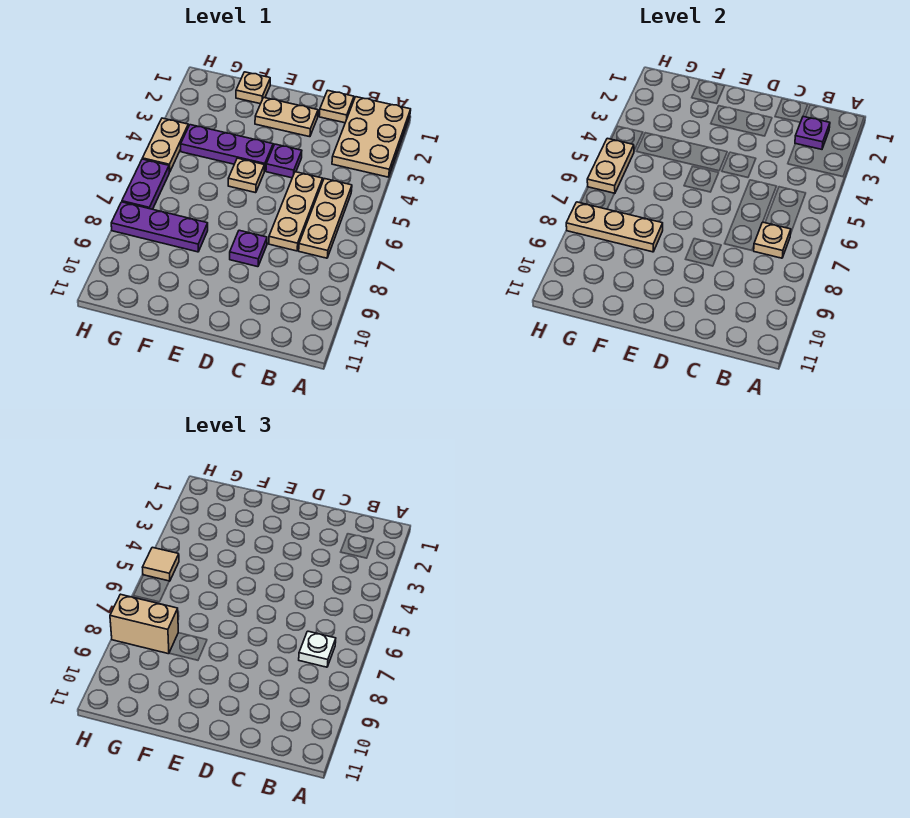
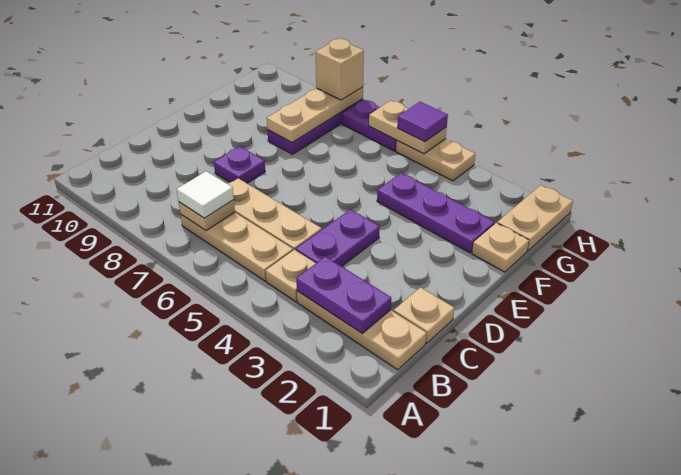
tan 2x3 plate [332,97,411,177] -> tan 1x3 plate [297,291,427,370]
purple 1x1 plate [795,117,830,149] -> purple 1x2 plate [296,257,391,333]
white 1x1 plate [299,631,336,667] -> white 1x1 tile [177,171,234,218]
tan 1x2 plate [255,98,318,137] -> tan 1x2 plate moved to [497,185,573,251]
purple 1x1 plate [266,144,302,178] -> purple 1x2 plate [296,209,380,266]
purple 1x3 plate [181,125,273,171] -> purple 1x3 plate turned to [377,173,495,253]
tan 1x1 plate [228,158,264,193] -> tan 1x1 plate moved to [266,250,316,302]
tan 1x2 brick [110,594,178,654] -> tan 1x1 brick [316,39,364,100]
tan 1x1 tile [142,547,179,581] -> purple 1x1 tile [397,102,448,142]

